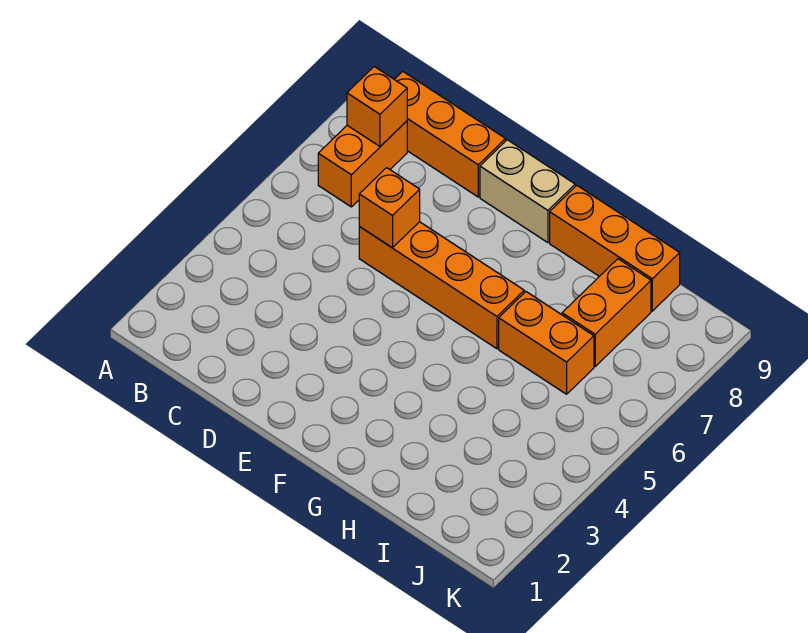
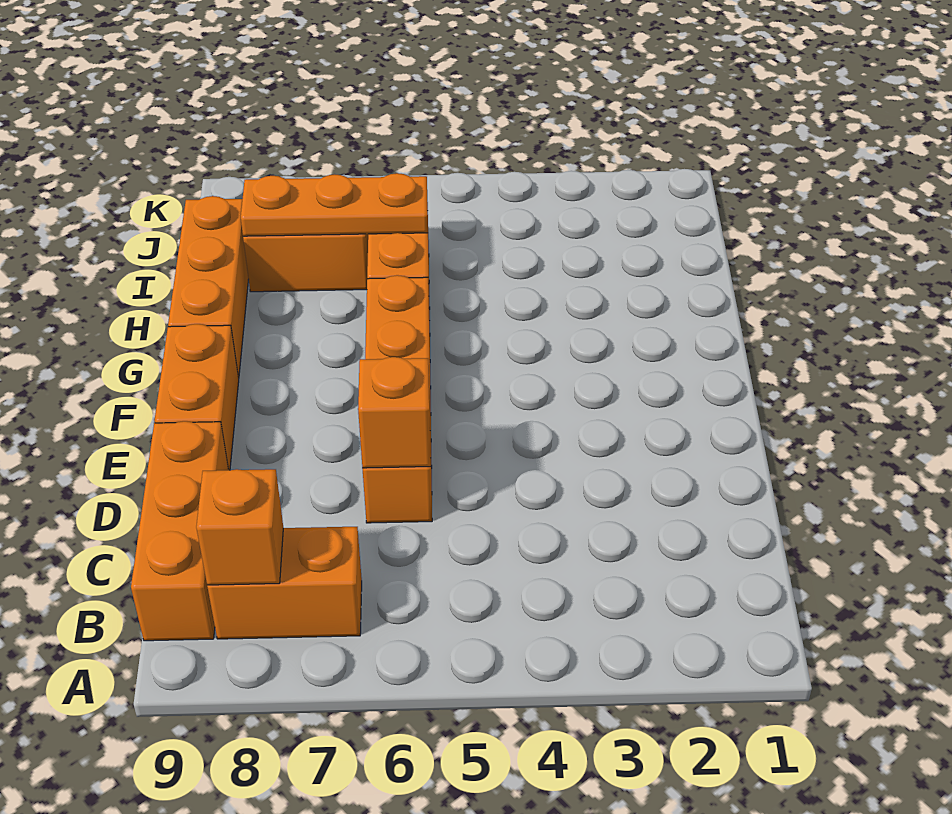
tan 1x2 brick [480,140,575,243] -> orange 1x2 brick [154,324,239,470]
none -> orange 1x3 plate [241,173,428,236]

